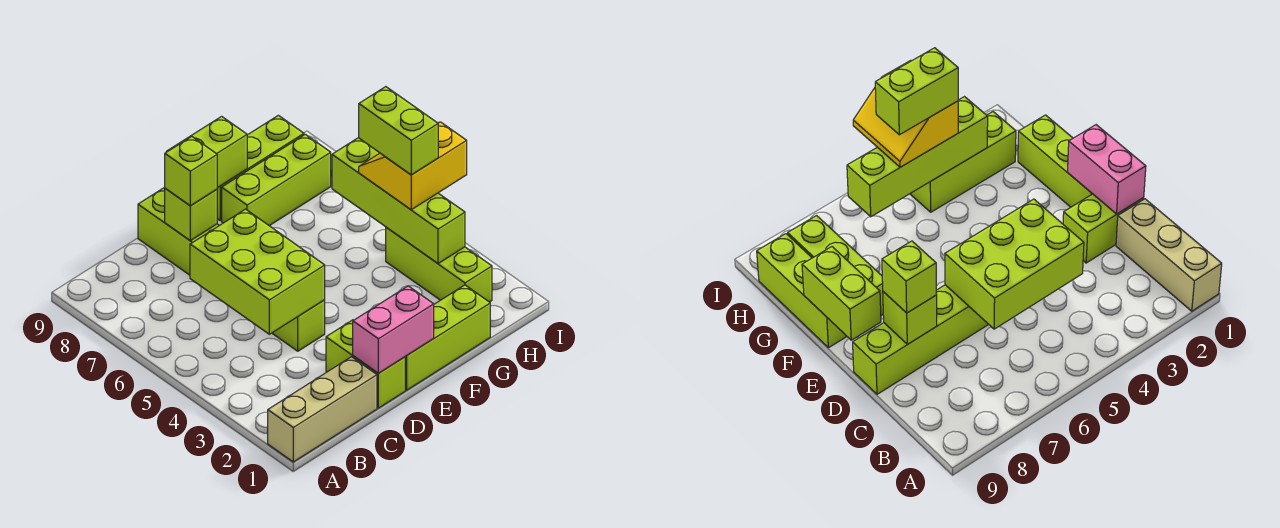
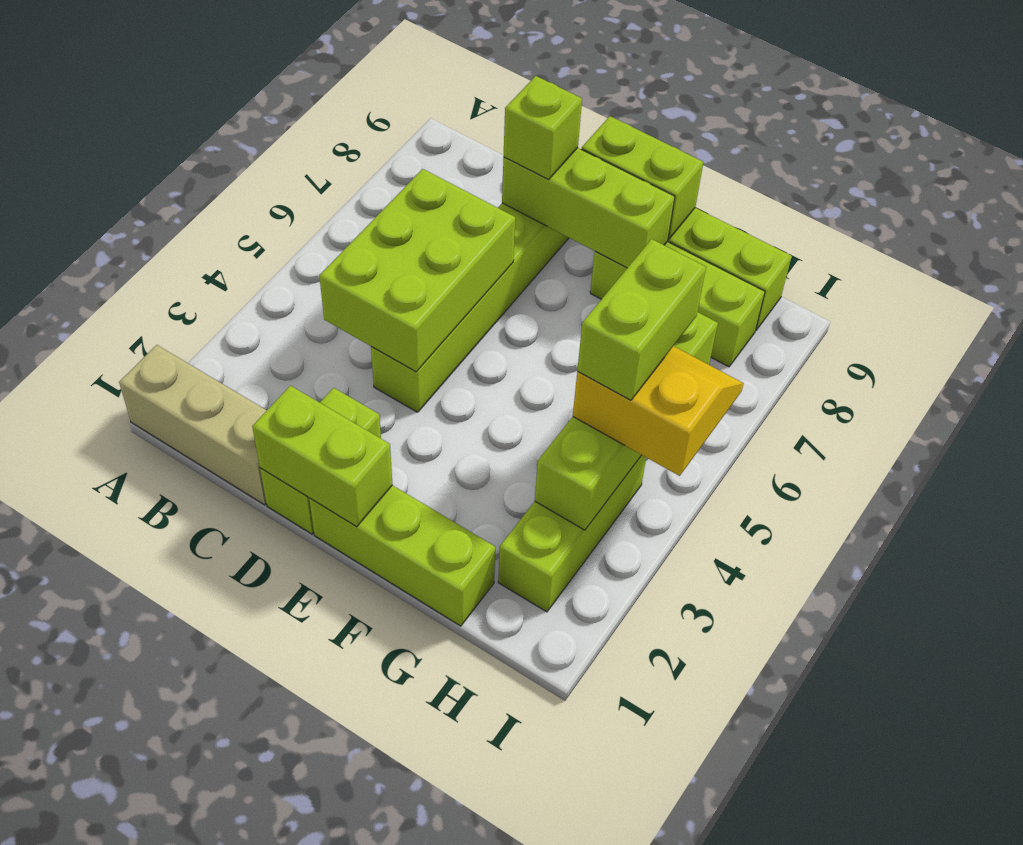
pink 1x2 brick [353,286,434,373] -> lime 1x2 brick [252,385,393,527]
lime 1x1 brick [165,189,217,241] -> lime 1x3 brick [502,148,675,268]

